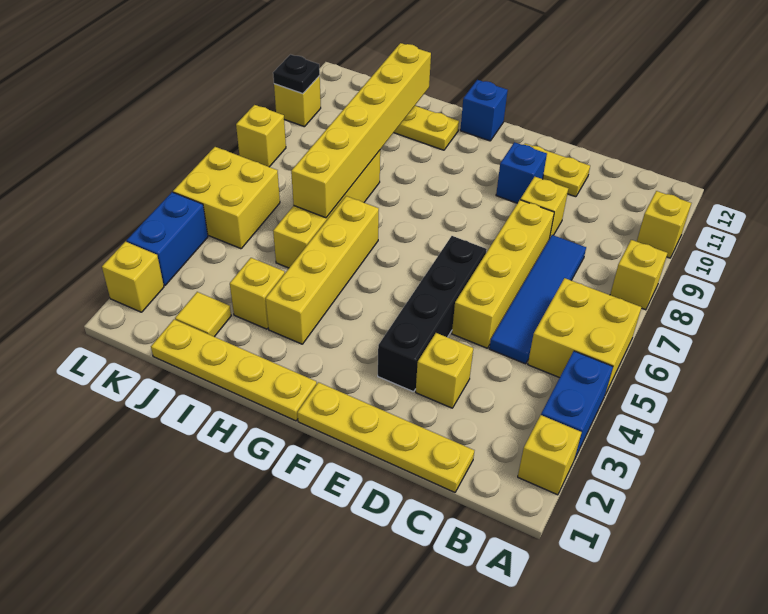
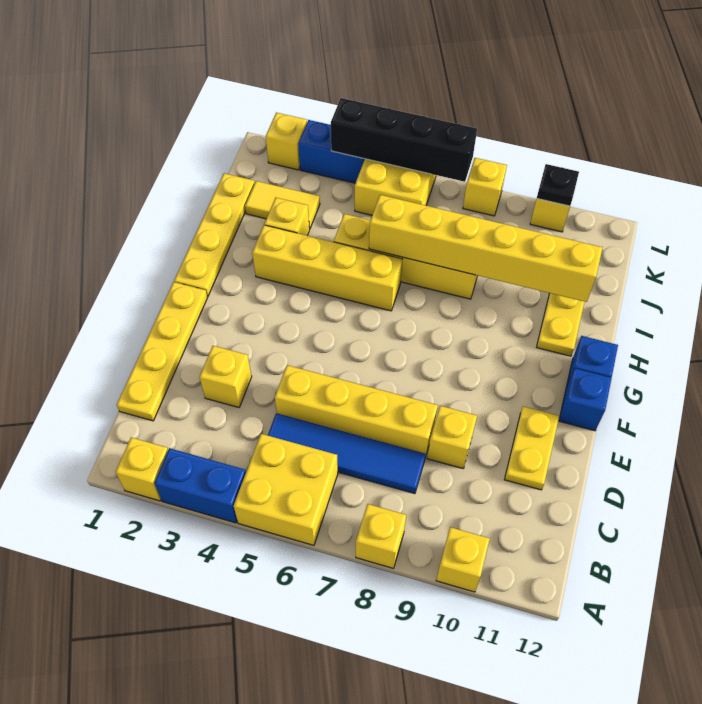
black 1x4 brick [378,236,487,392] -> black 1x4 brick moved to [331,98,477,182]
blue 1x1 brick [496,142,547,203] -> blue 1x1 brick moved to [559,368,612,431]
yellow 1x1 tile [175,292,231,337] -> yellow 1x2 tile [245,181,320,229]

